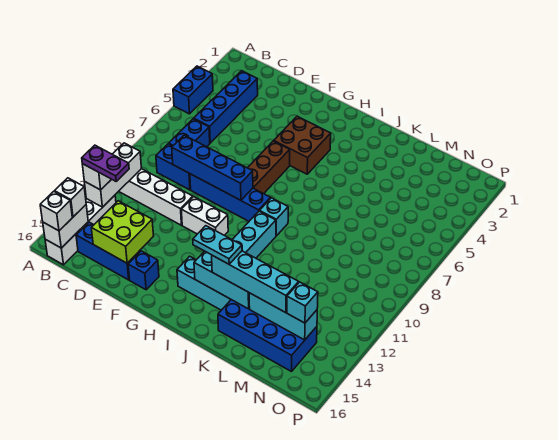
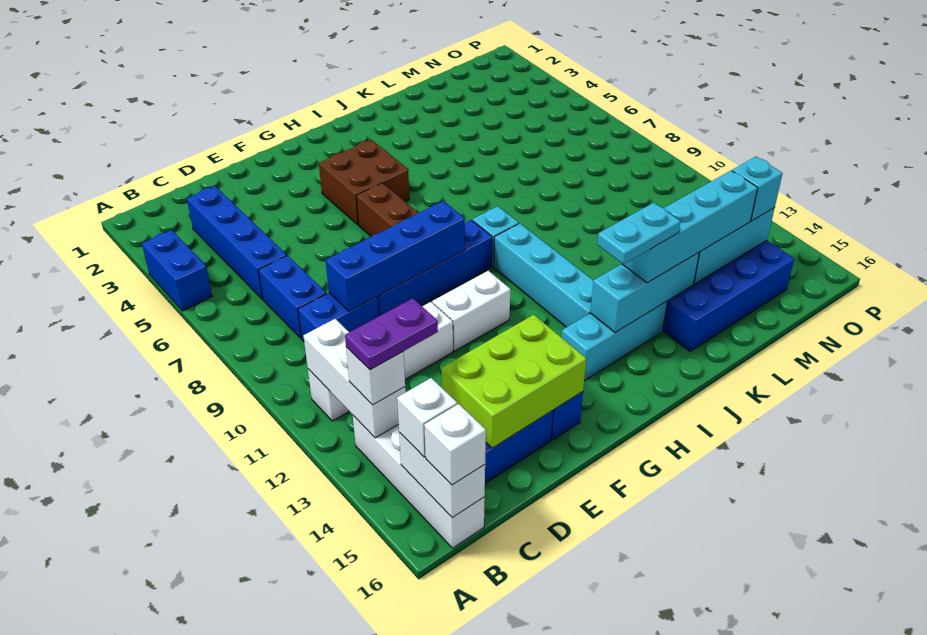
lime 2x2 brick [91,201,154,263] -> lime 2x3 brick [441,315,586,448]

